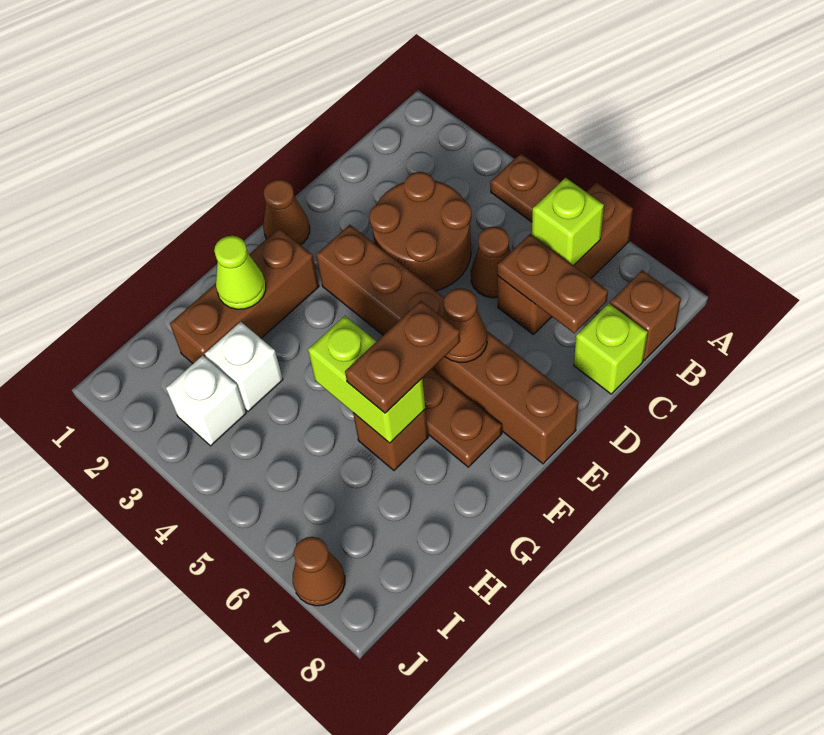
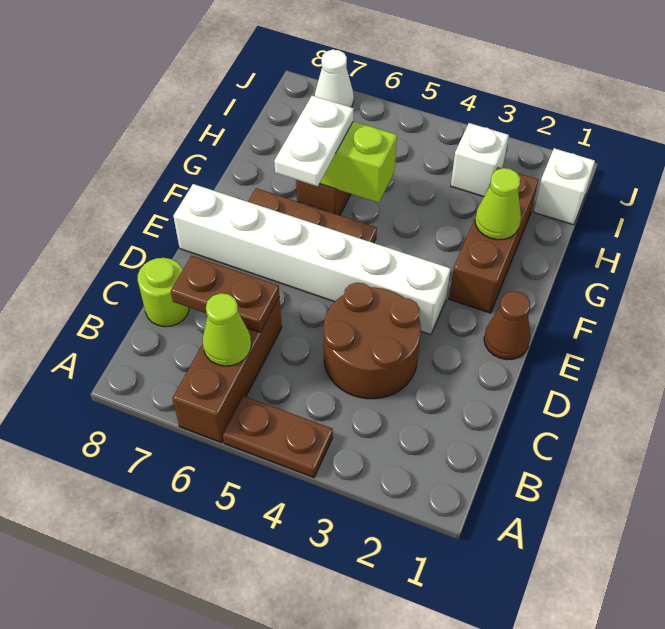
lime 1x1 brick [532,178,604,265] -> lime 1x1 cone [203,293,251,366]
brown 1x1 brick [610,270,681,360] -> none
brown 1x1 cone [471,227,511,298] -> none
lime 1x1 brick [574,303,648,394] -> lime 1x1 round brick [138,258,189,327]
brown 1x6 brick [316,225,578,464] -> white 1x6 brick [173,184,451,335]
brown 1x1 cone [443,288,487,362] -> none
brown 1x2 plate [345,301,460,413] -> white 1x2 plate [274,96,354,186]
white 1x1 brick [205,322,283,411] -> white 1x1 brick moved to [534,148,595,225]
brown 1x1 cone [293,537,345,606] -> white 1x1 cone [315,50,354,107]

